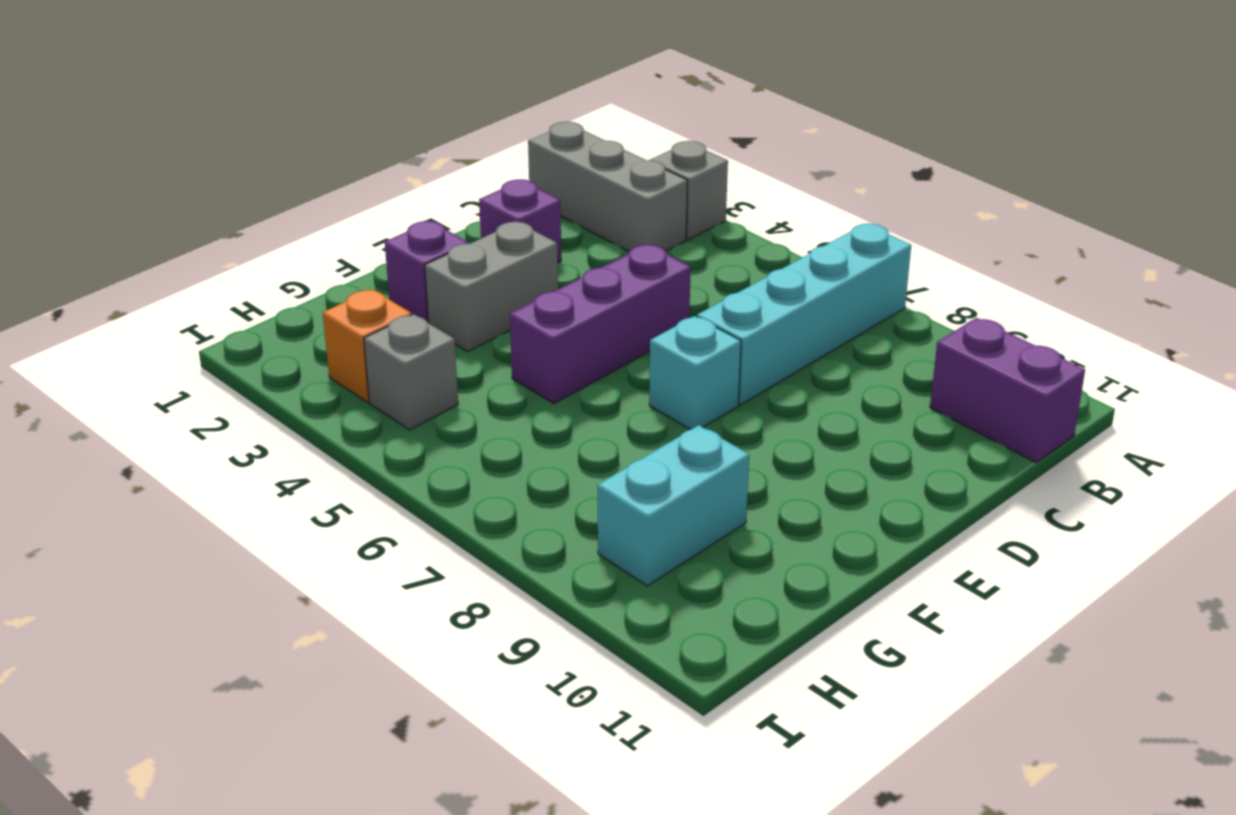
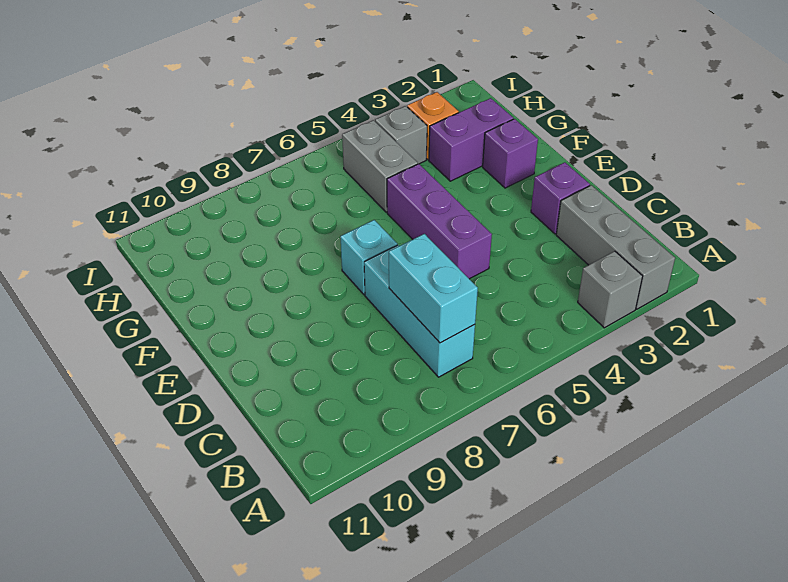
cyan 1x4 brick [697,224,911,405] -> cyan 1x3 brick [364,245,475,377]
grey 1x3 brick [528,122,687,252] -> grey 1x3 brick turned to [556,185,675,309]
purple 1x2 brick [930,318,1085,462] -> purple 1x2 brick moved to [429,98,513,181]
grey 1x2 brick [425,222,558,352] -> grey 1x2 brick moved to [342,120,418,212]
cyan 1x2 brick [597,425,749,586] -> cyan 1x2 brick moved to [389,234,478,343]

